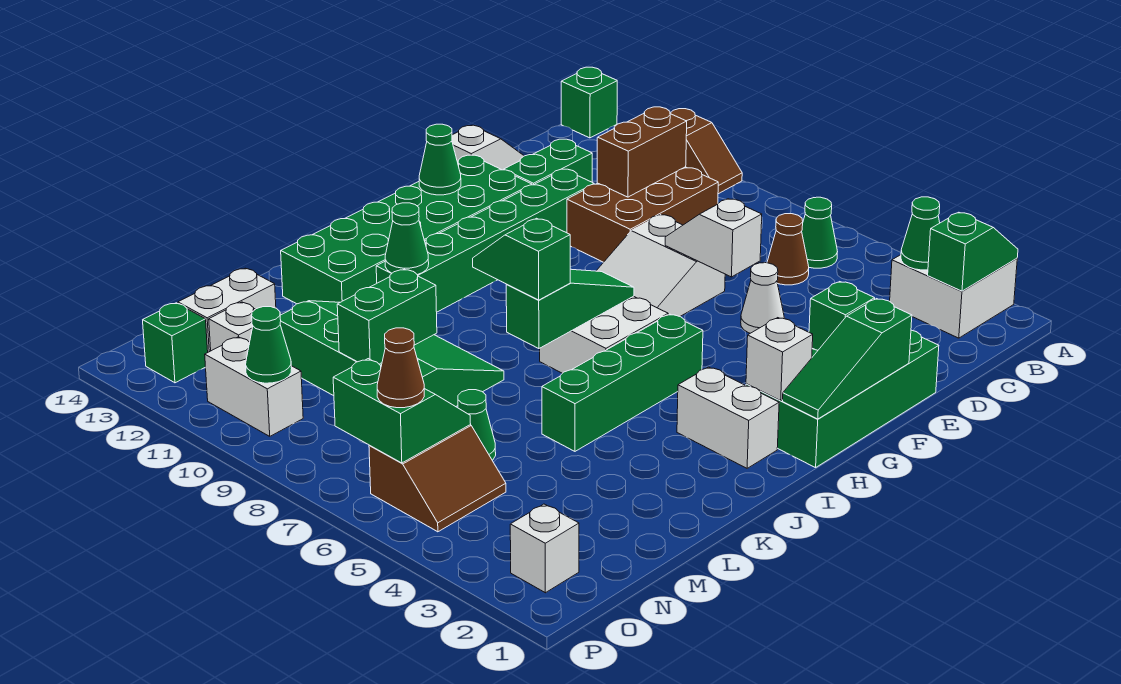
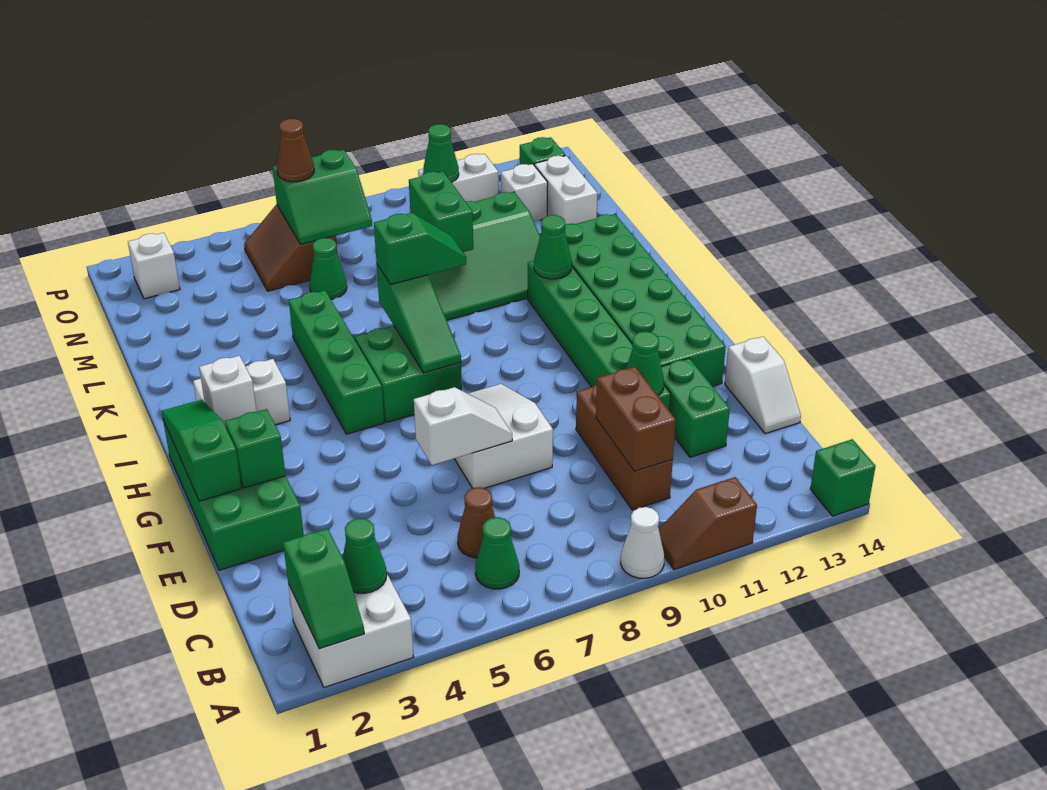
brown 2x3 brick [567,167,718,262] -> brown 1x3 brick [576,385,673,510]
white 1x1 cone [741,263,784,333] -> white 1x1 cone moved to [621,507,664,578]
green 1x1 cone [419,124,461,195] -> green 1x1 cone moved to [626,331,664,396]
white 2x2 brick [540,296,668,373] -> green 2x2 brick [355,326,462,423]

